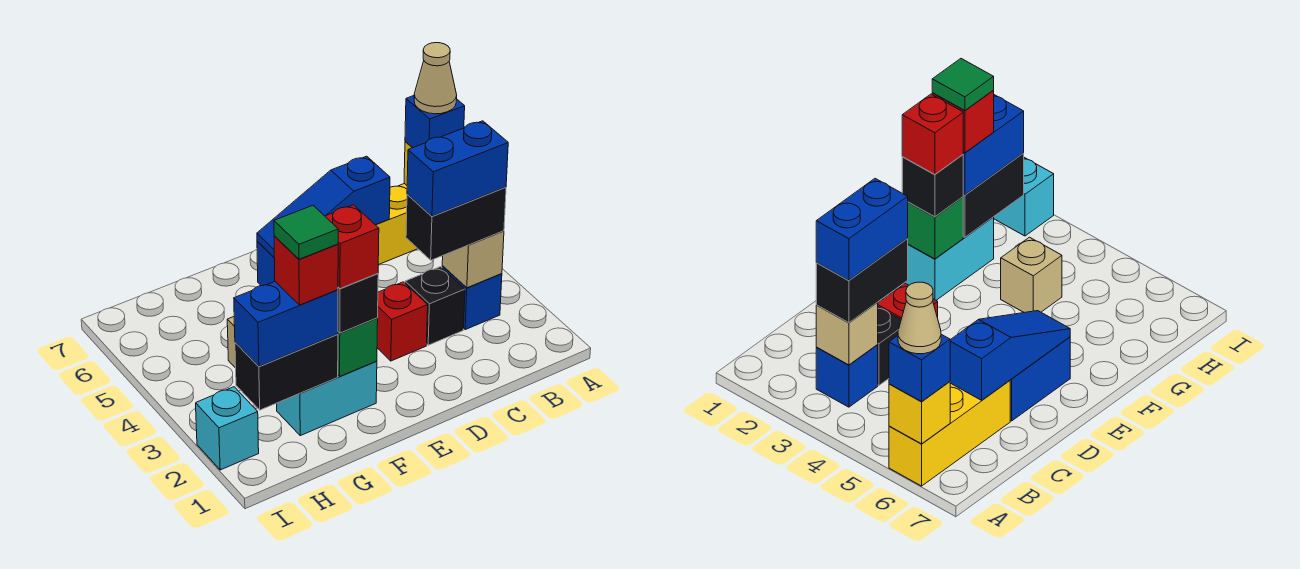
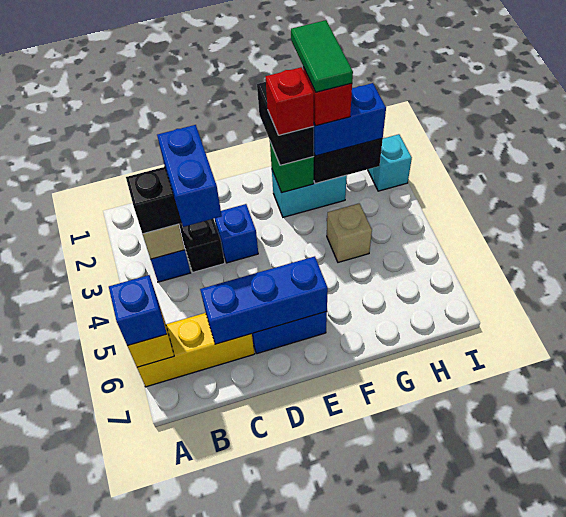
tan 1x1 cone [414,43,457,114] -> none
blue 1x2 brick [407,121,508,216] -> blue 1x2 brick turned to [157,125,222,227]
blue 1x3 slope [257,156,390,257] -> blue 1x3 brick [200,256,328,344]
red 1x1 brick [377,282,428,361] -> blue 1x1 brick [215,204,258,263]
black 1x1 brick [338,274,378,333] -> black 1x2 brick [257,82,314,165]
green 1x1 tile [274,205,338,259] -> green 1x2 tile [291,20,353,92]

